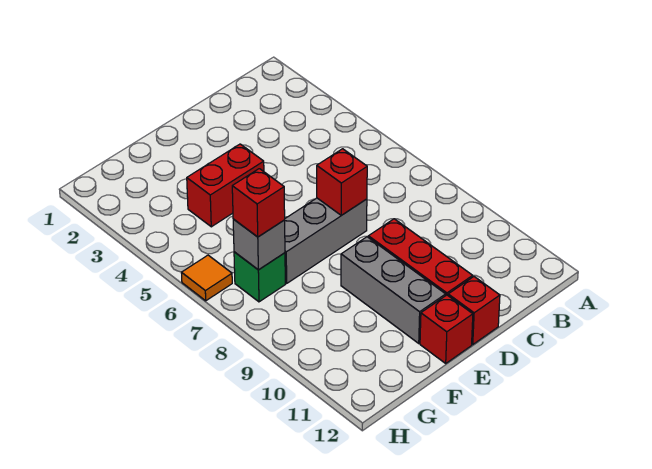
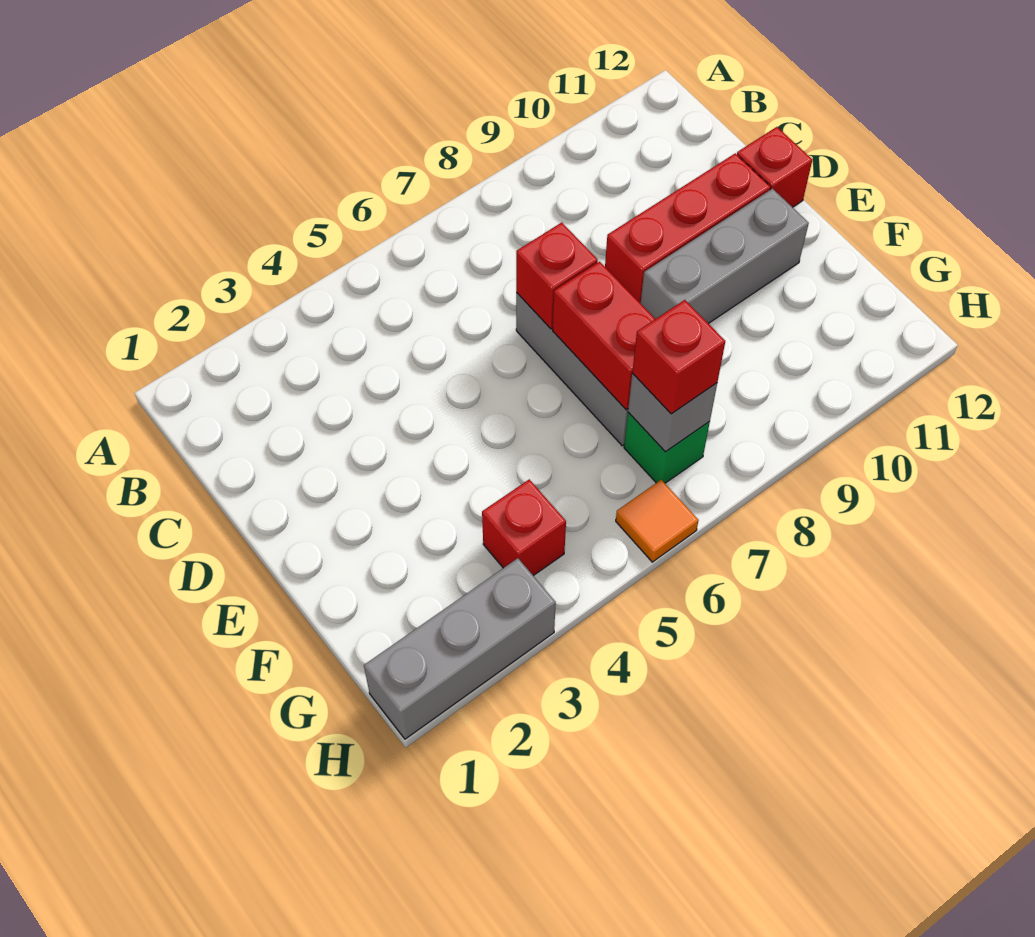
red 1x2 brick [187,144,264,227] -> red 1x2 brick moved to [553,262,655,410]
red 1x1 brick [420,295,473,363] -> red 1x1 brick moved to [482,479,566,576]
none -> grey 1x3 brick [364,558,556,739]

